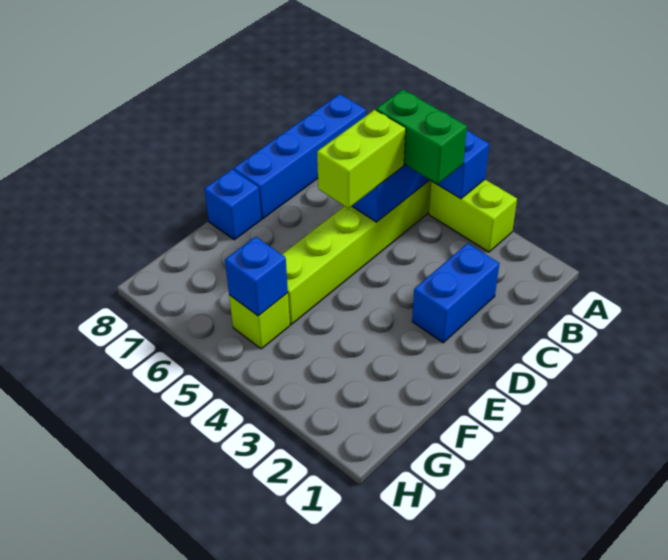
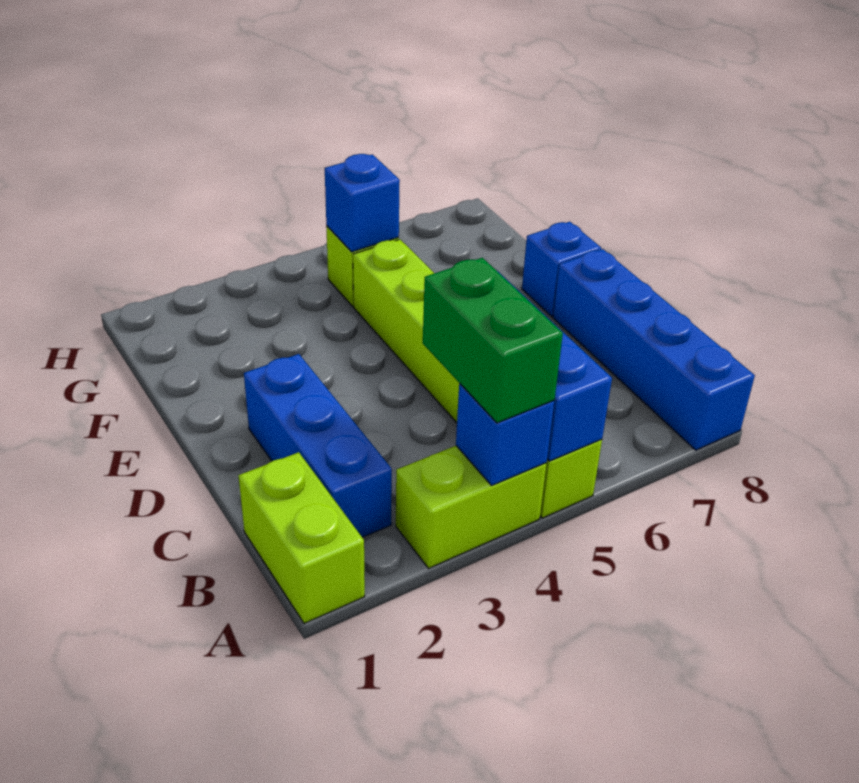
green 1x2 brick [376,89,467,184] -> green 1x2 brick turned to [423,258,563,423]
blue 1x2 brick [412,243,500,343] -> blue 1x3 brick [244,354,392,537]
lime 1x2 brick [317,110,406,208] -> lime 1x2 brick moved to [238,452,365,624]

